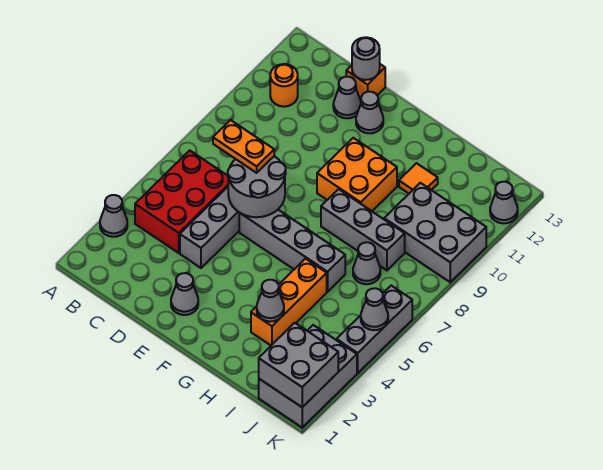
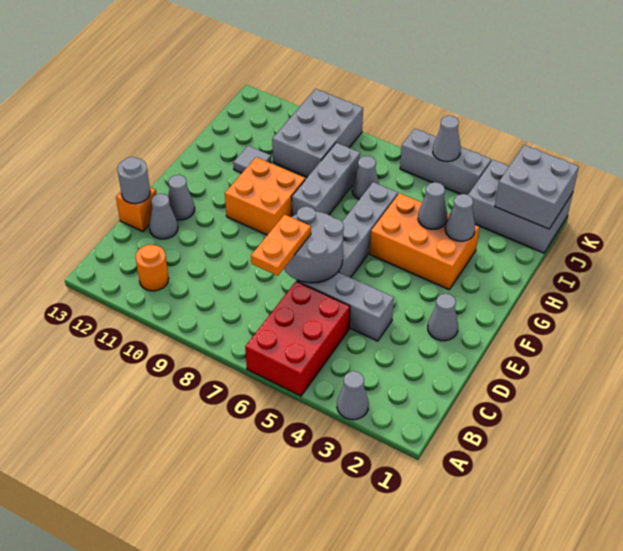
red 2x3 brick [135,150,228,253] -> red 2x3 brick turned to [245,281,350,396]
orange 1x3 brick [251,259,327,345] -> orange 2x3 brick [370,193,479,289]
orange 1x1 tile [399,163,438,193] -> grey 1x1 tile [233,146,271,173]
grey 1x1 cone [490,182,518,223] -> grey 1x1 cone moved to [418,182,447,229]

